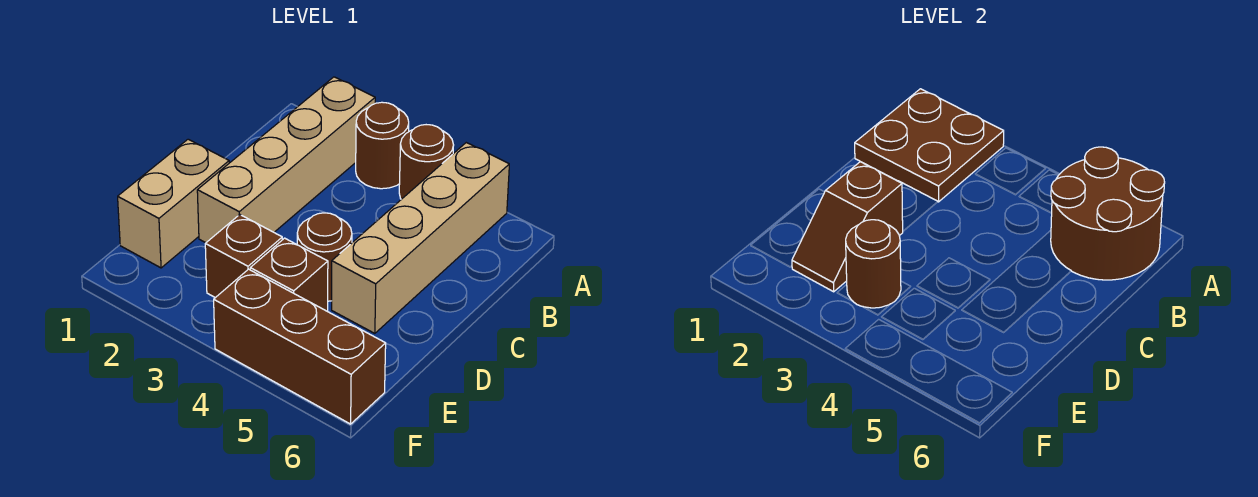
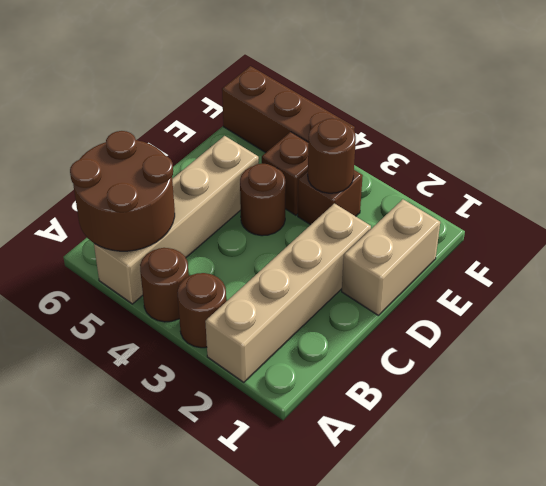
brown 2x2 plate [855,89,1004,202] -> none
brown 1x2 slope [792,162,903,292] -> none

